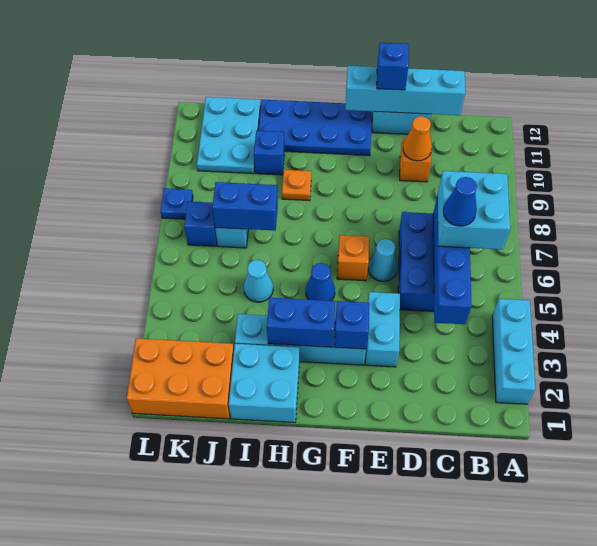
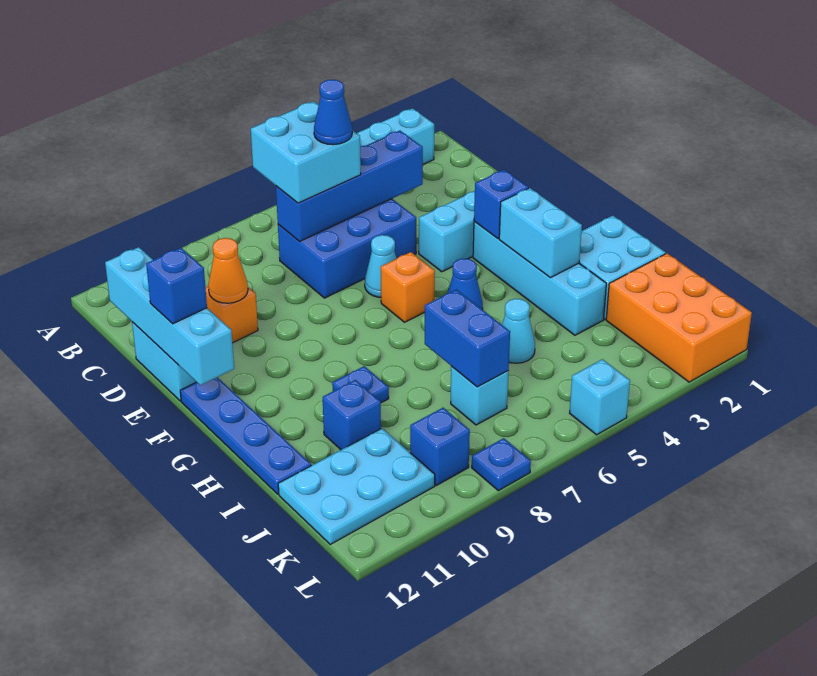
blue 2x4 plate [258,100,372,156] -> blue 1x4 plate [180,377,311,494]
blue 1x2 brick [267,298,335,347] -> cyan 1x2 brick [499,188,582,278]
orange 1x1 plate [282,170,312,201] -> blue 1x1 plate [332,366,389,403]
blue 1x1 brick [184,201,217,246] -> blue 1x1 brick moved to [410,408,470,485]
none -> cyan 1x1 brick [570,359,630,435]

